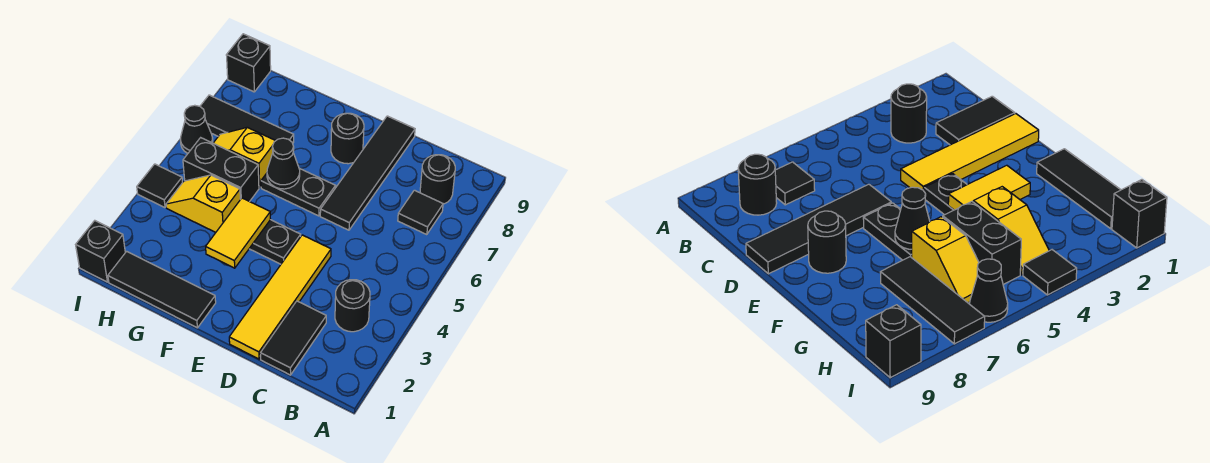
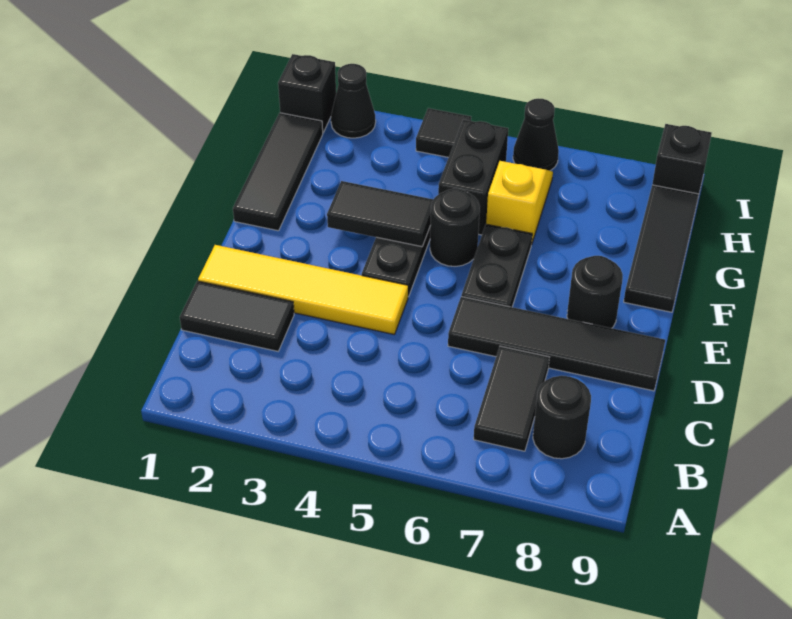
black 1x1 round brick [335,280,370,332] -> black 1x1 round brick moved to [430,189,480,266]
black 1x1 tile [398,190,443,235] -> black 1x2 tile [474,346,549,451]
yellow 1x2 tile [206,198,271,268] -> black 1x2 tile [327,181,433,247]
black 1x1 cone [267,138,300,189] -> black 1x1 cone moved to [331,64,376,138]
yellow 1x2 slope [166,175,240,232] -> none
black 1x3 tile [200,95,294,143] -> black 1x3 tile moved to [624,185,699,312]

